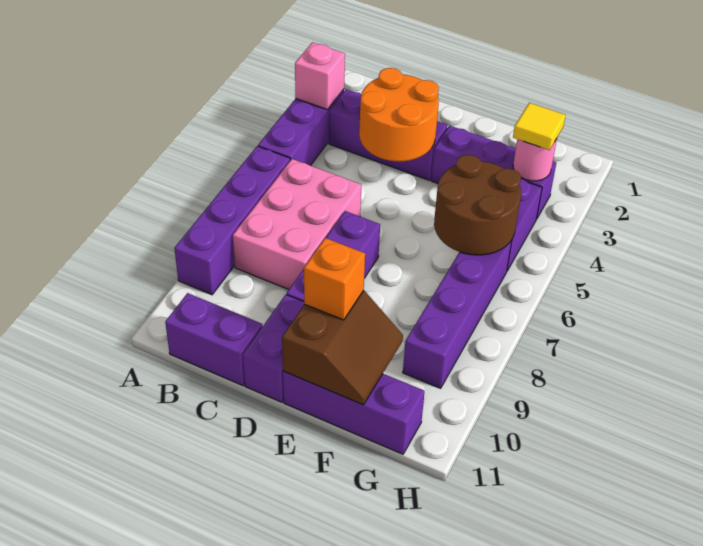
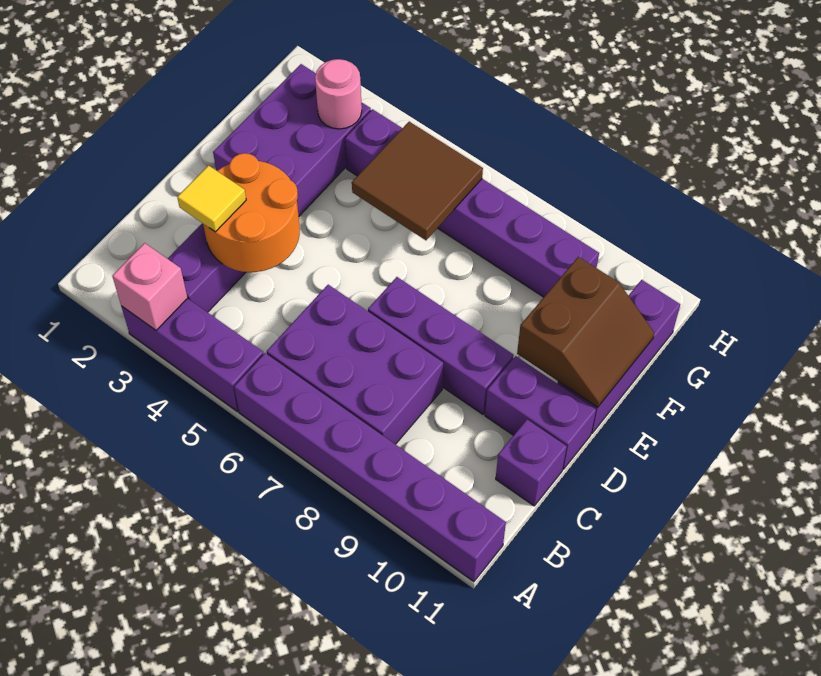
purple 1x4 brick [174,146,290,295] -> purple 1x6 brick [234,353,506,582]
pink 2x3 brick [233,159,361,289] -> purple 2x3 brick [267,285,443,444]
purple 1x2 brick [165,293,262,386] -> purple 1x1 brick [496,420,567,506]
purple 1x3 brick [431,125,556,219] -> purple 2x3 brick [213,64,371,216]
brown 2x2 slope [282,290,403,405] -> brown 2x2 slope turned to [517,257,654,407]
orange 1x1 brick [304,238,365,320] -> none
brown 2x2 round brick [434,155,521,255] -> brown 2x2 tile [352,122,483,240]
yellow 1x1 tile [513,103,566,150] -> yellow 1x1 tile moved to [177,166,246,232]

